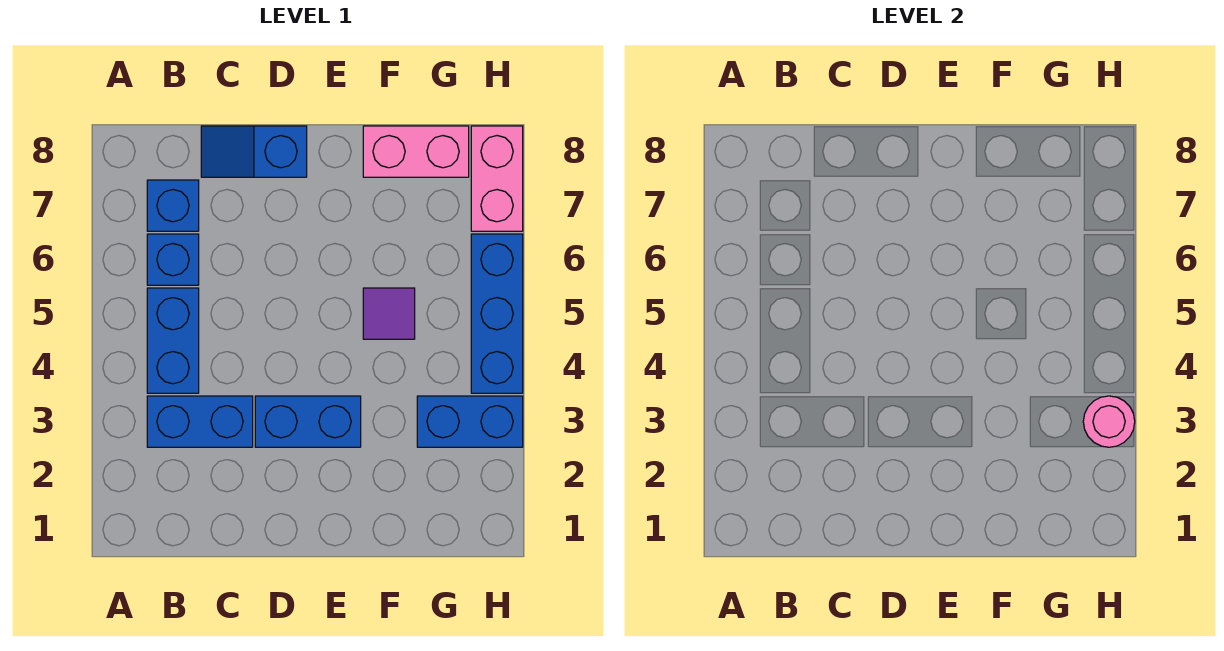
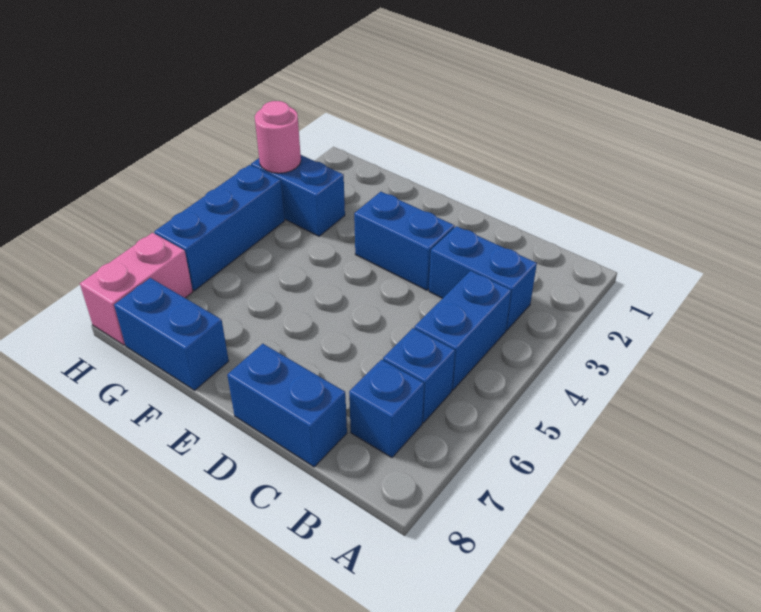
blue 1x2 slope [201,126,307,177] -> blue 1x2 brick [227,344,347,467]
purple 1x1 tile [363,288,415,339] -> none
pink 1x2 brick [363,126,469,177] -> blue 1x2 brick [114,278,229,390]

